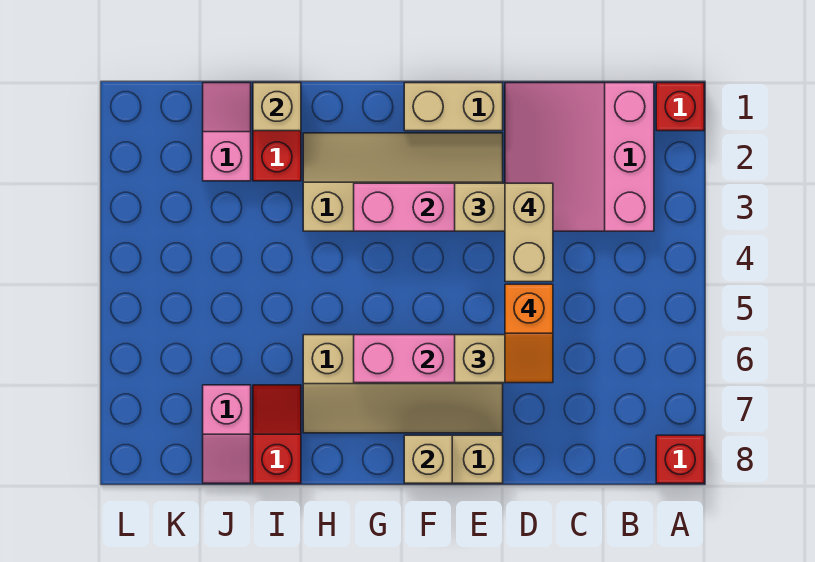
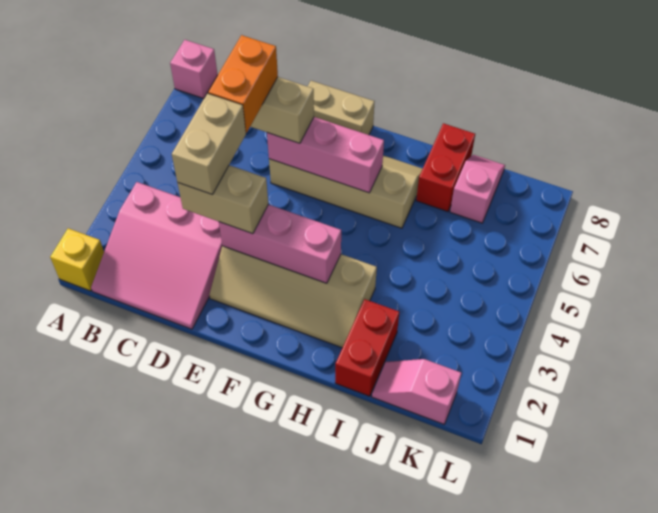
red 1x1 brick [656,83,704,131] -> yellow 1x1 brick [50,228,104,291]
red 1x1 brick [656,435,704,483] -> pink 1x1 brick [170,40,218,99]
pink 3x3 slope [505,83,654,231] -> pink 3x3 slope turned to [91,182,222,329]
orange 1x2 slope [505,284,553,383] -> orange 1x2 brick [208,35,278,133]
tan 1x2 brick [404,83,503,131] -> none
tan 1x1 brick [404,435,452,483] -> none
tan 1x1 brick [253,83,301,131] -> none
red 1x2 slope [253,385,301,483] -> red 1x2 brick [416,123,475,212]
pink 1x2 slope [203,83,251,181] -> pink 1x2 slope turned to [372,359,461,424]

